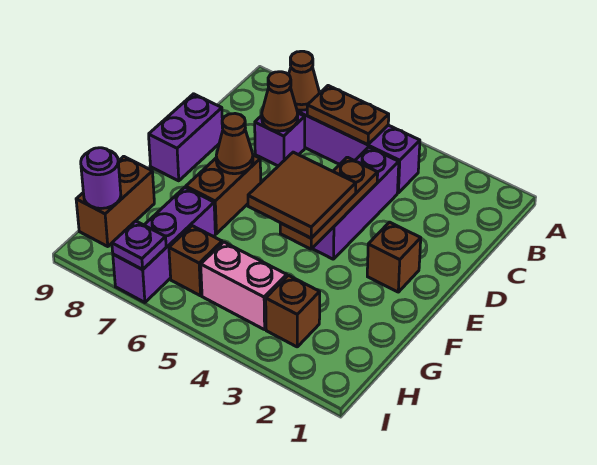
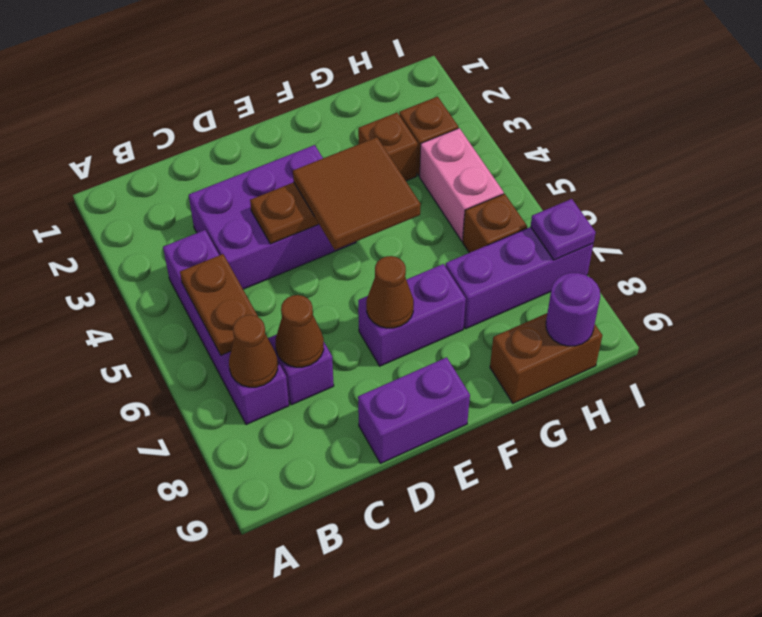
purple 1x3 brick [312,147,399,259] -> purple 2x3 brick [189,145,356,289]
brown 1x1 brick [367,222,421,292] -> brown 1x1 brick moved to [358,113,418,181]
brown 1x2 brick [186,155,261,234] -> purple 1x2 brick [358,264,466,366]

